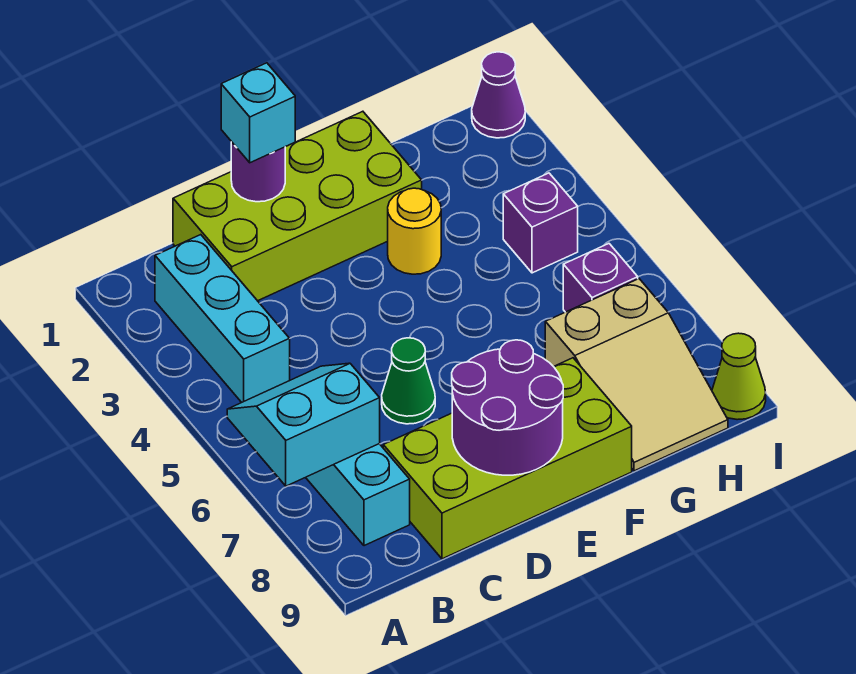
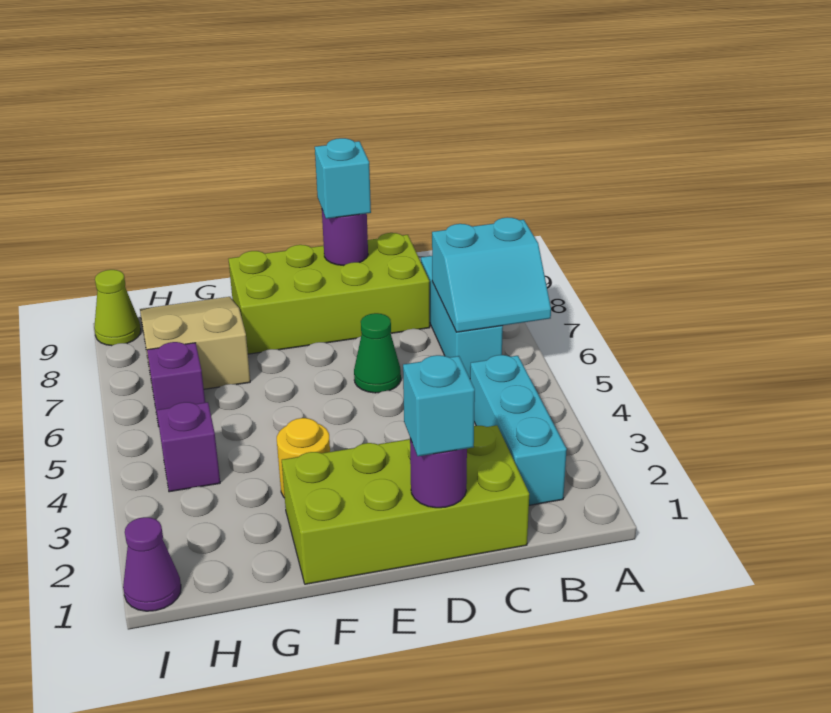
purple 2x2 round brick [452,340,563,475] -> purple 1x1 round brick [322,210,368,266]
none -> cyan 1x1 brick [315,138,371,219]

